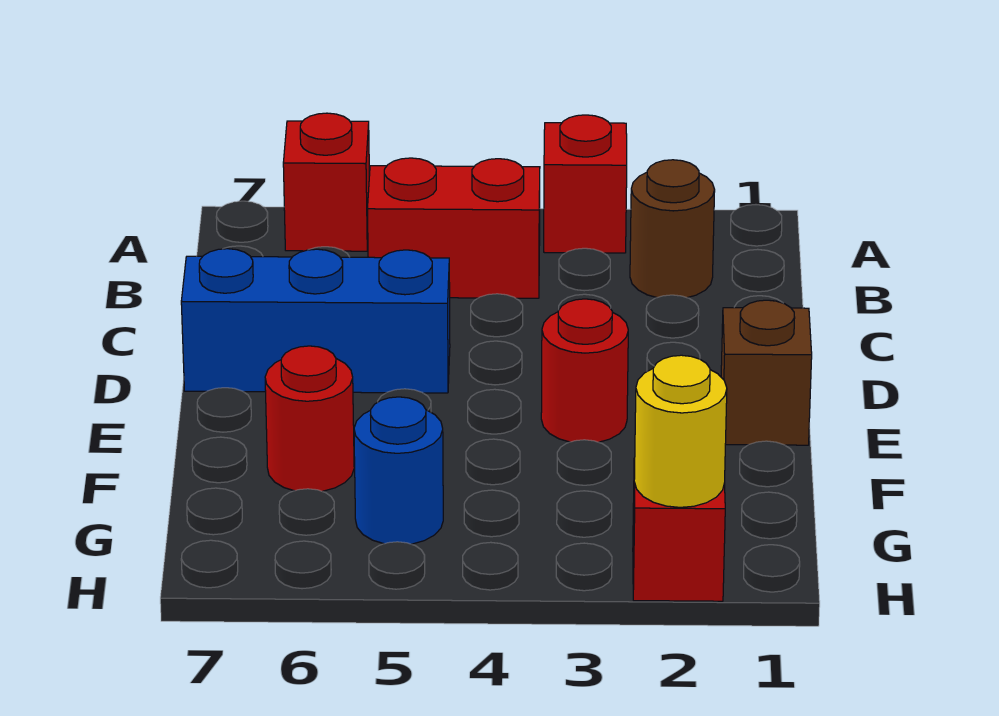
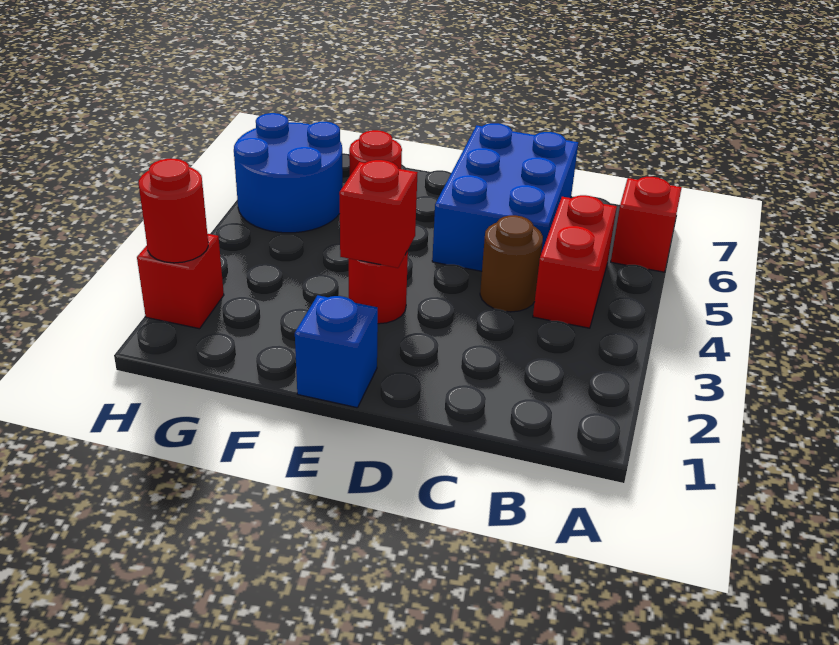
red 1x1 brick [544,115,627,253] -> red 1x1 brick moved to [339,160,418,268]
brown 1x1 round brick [630,160,715,298] -> brown 1x1 round brick moved to [480,215,543,312]
blue 1x3 brick [181,249,450,393] -> blue 2x3 brick [432,123,578,271]
brown 1x1 brick [721,300,812,445] -> blue 1x1 brick [295,295,378,408]
blue 1x1 round brick [354,397,443,544] -> blue 2x2 round brick [234,113,343,233]
yellow 1x1 round brick [634,355,727,507] -> red 1x1 round brick [139,159,208,263]

